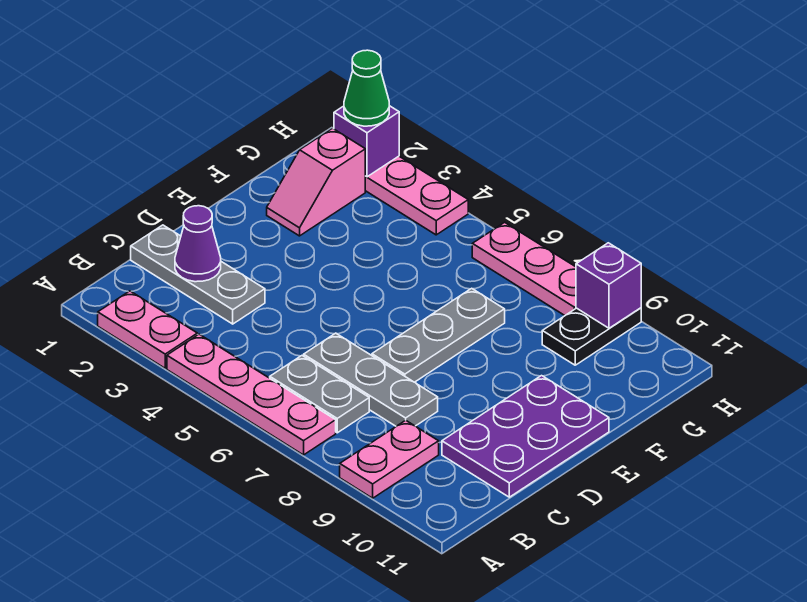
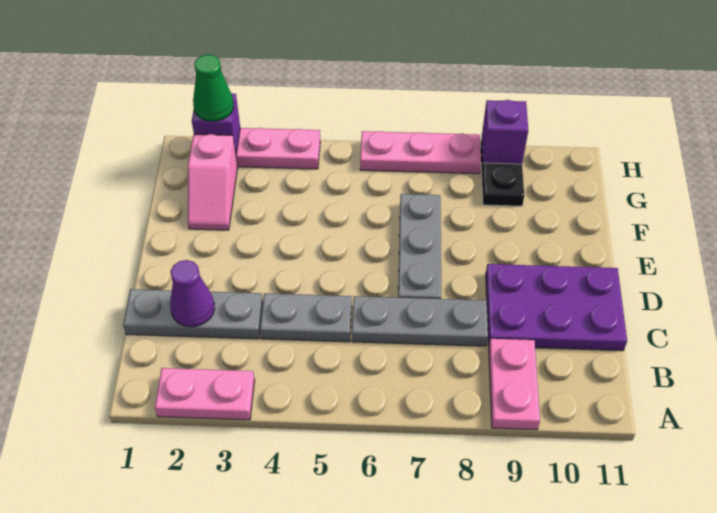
pink 1x4 plate [167,334,336,455] -> none
grey 1x2 plate [270,356,369,433] -> grey 1x2 plate moved to [260,293,352,342]
purple 2x3 plate [442,376,609,497] -> purple 2x3 plate turned to [486,264,627,351]

